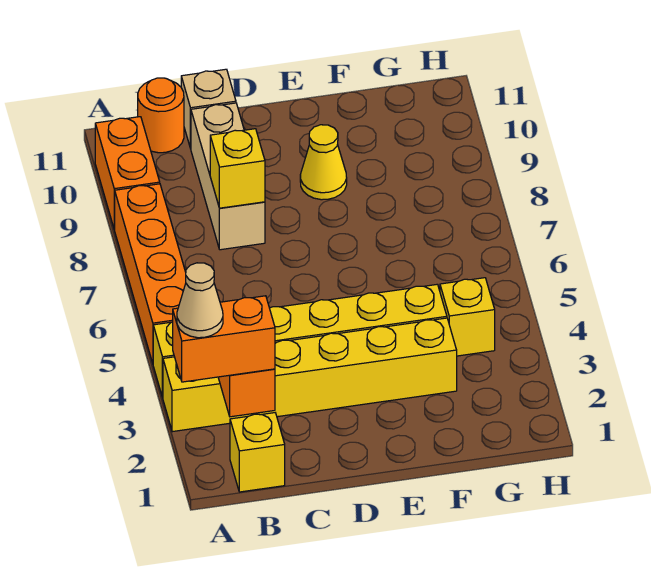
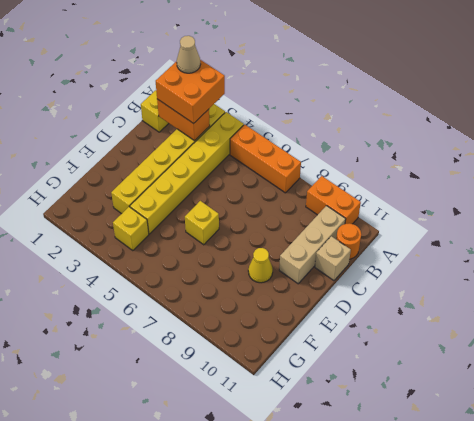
orange 1x2 brick [173,296,275,382] -> orange 2x2 brick [156,60,225,124]
orange 1x4 brick [114,184,186,363] -> orange 1x3 brick [230,124,301,193]
tan 1x3 brick [191,103,265,250] -> tan 1x3 brick turned to [279,206,346,284]
yellow 1x1 brick [210,129,265,208] -> yellow 1x1 brick moved to [185,201,219,245]

